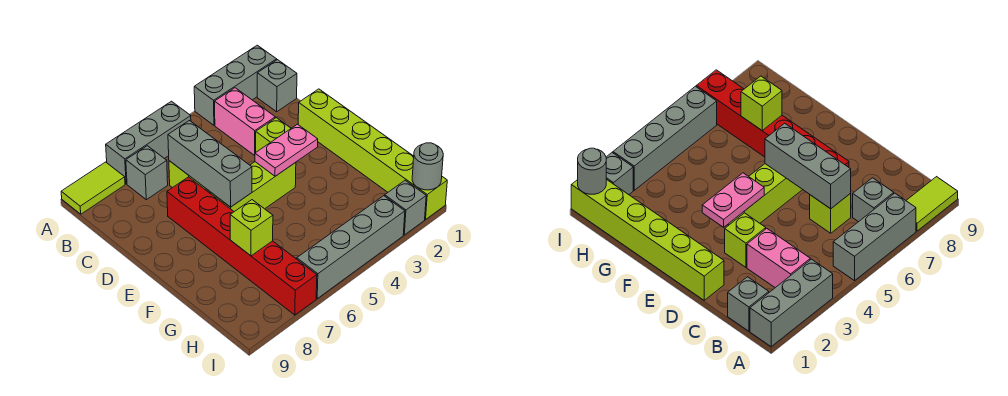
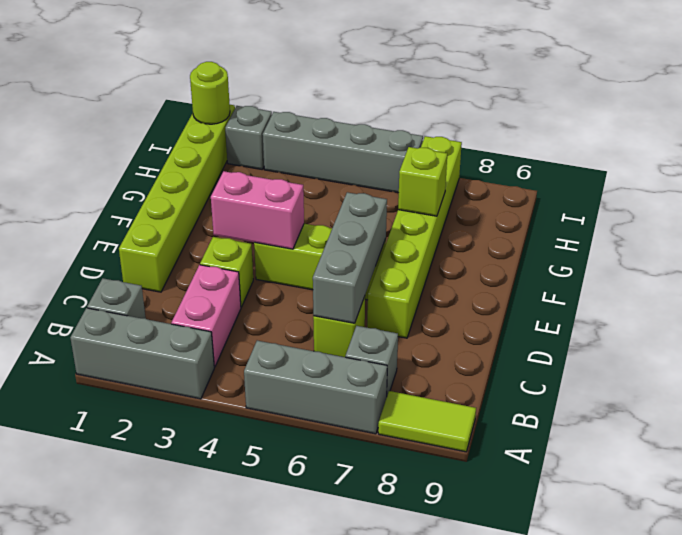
red 1x6 brick [167,177,317,315] -> lime 1x6 brick [367,136,462,338]
pink 1x2 plate [255,124,318,176] -> pink 1x2 brick [211,171,304,249]
grey 1x1 round brick [412,143,443,190] -> lime 1x1 round brick [190,62,230,124]

